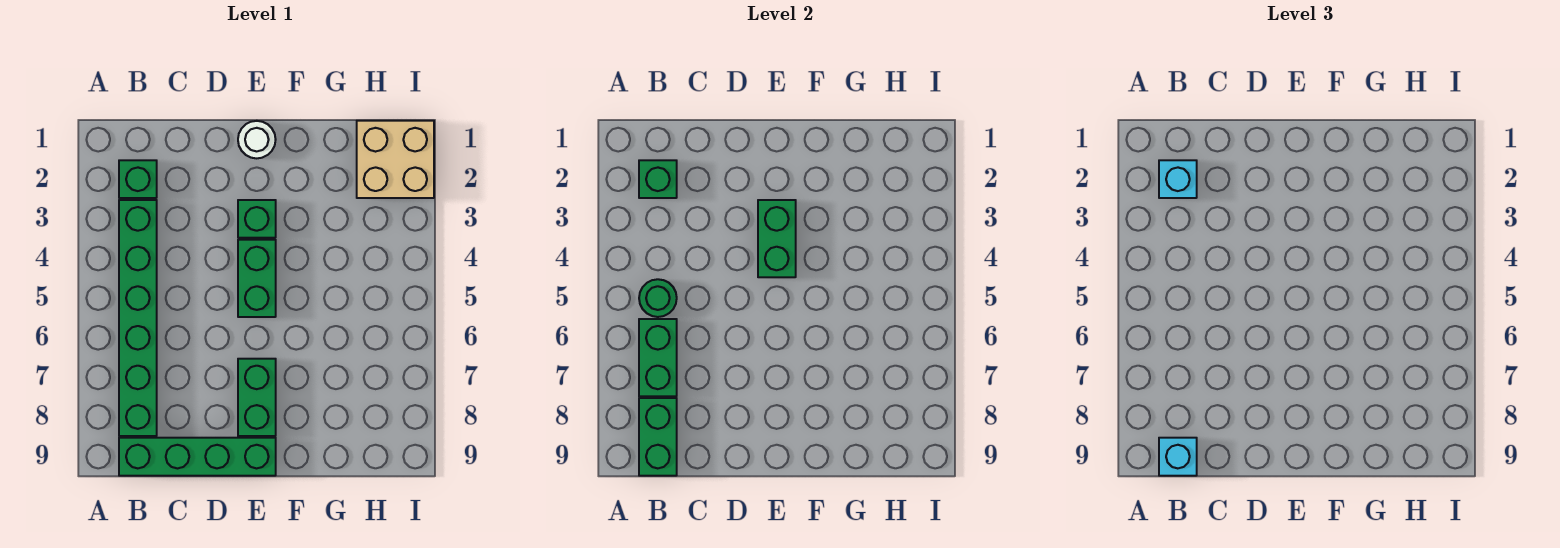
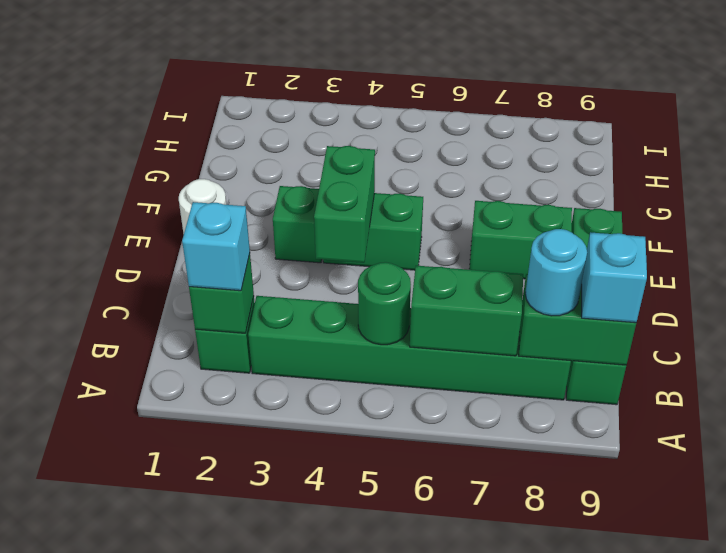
none -> cyan 1x1 round brick [525,229,587,316]
green 1x2 brick [758,200,796,277] -> green 1x2 brick turned to [314,146,375,263]
tan 2x2 brick [357,121,434,198] -> none

